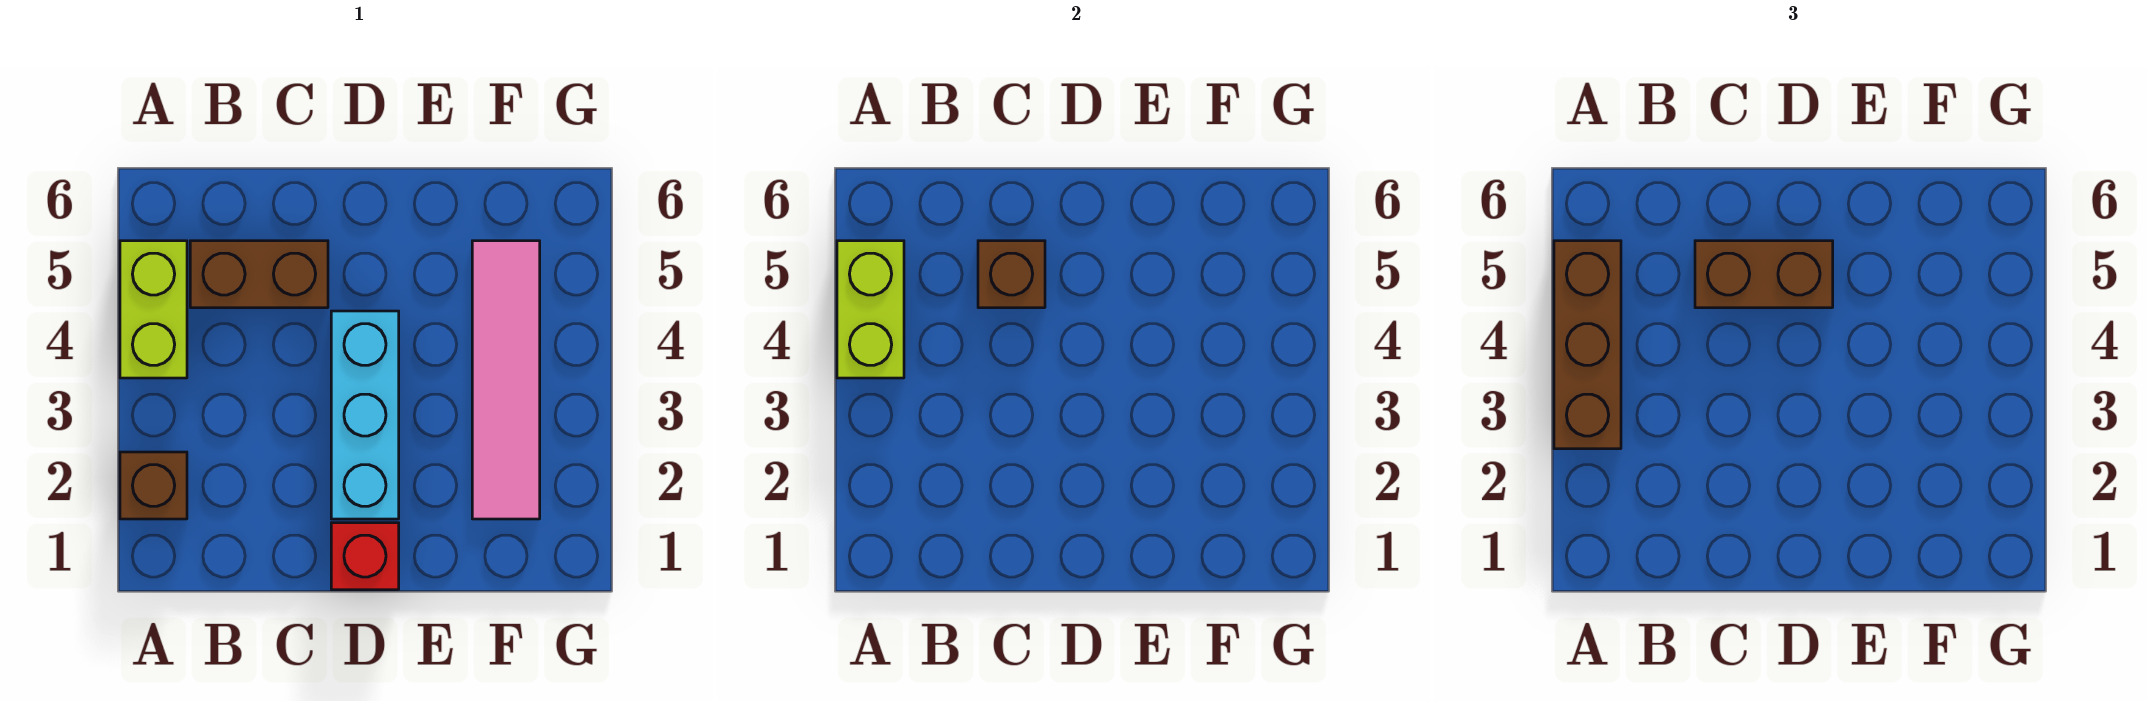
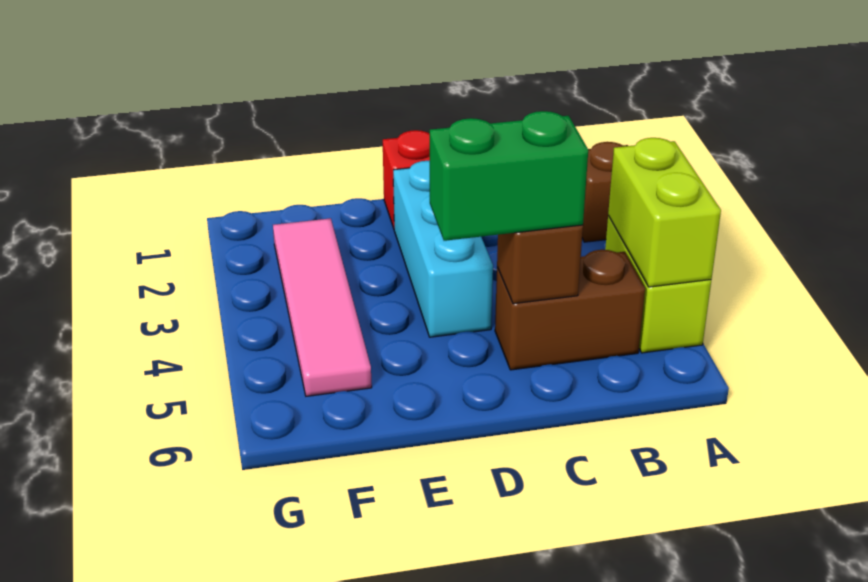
brown 1x3 brick [1554,241,1621,449] -> none
brown 1x2 brick [1695,241,1833,308] -> green 1x2 brick [430,111,588,241]

